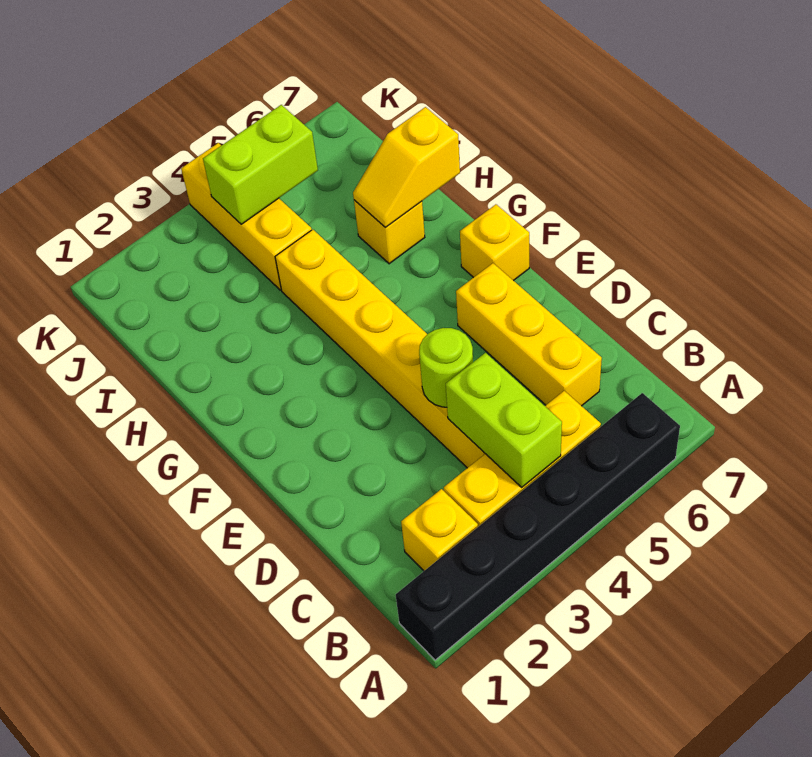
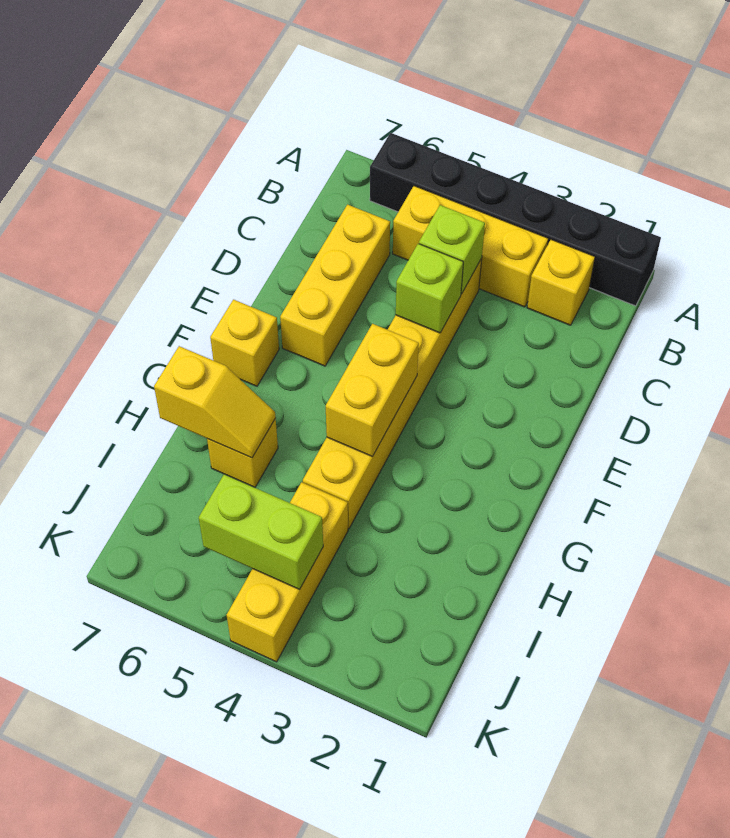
lime 1x2 brick [446,353,562,487] -> lime 1x1 brick [419,205,485,294]
lime 1x1 round brick [419,328,473,407] -> lime 1x1 brick [396,244,463,333]
none -> yellow 1x2 brick [326,324,419,457]

